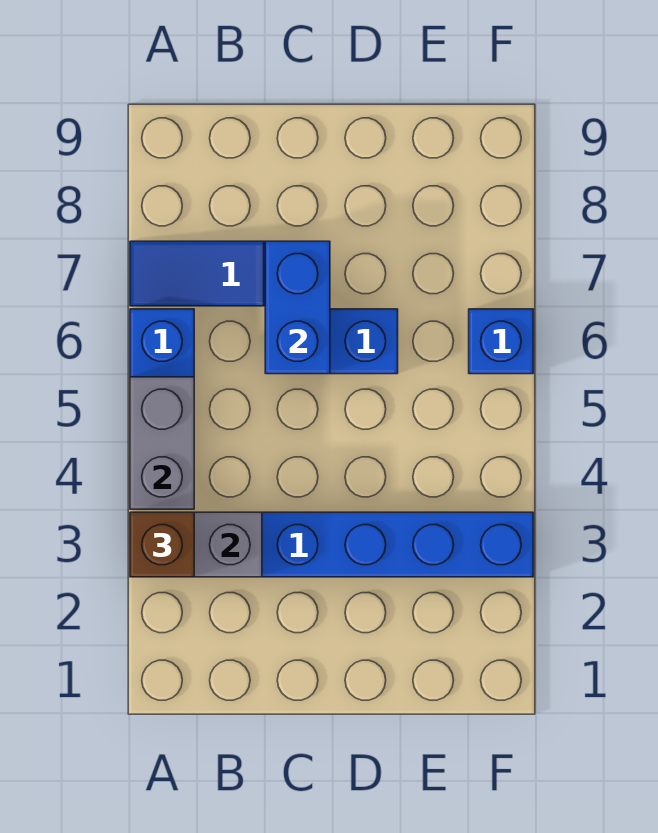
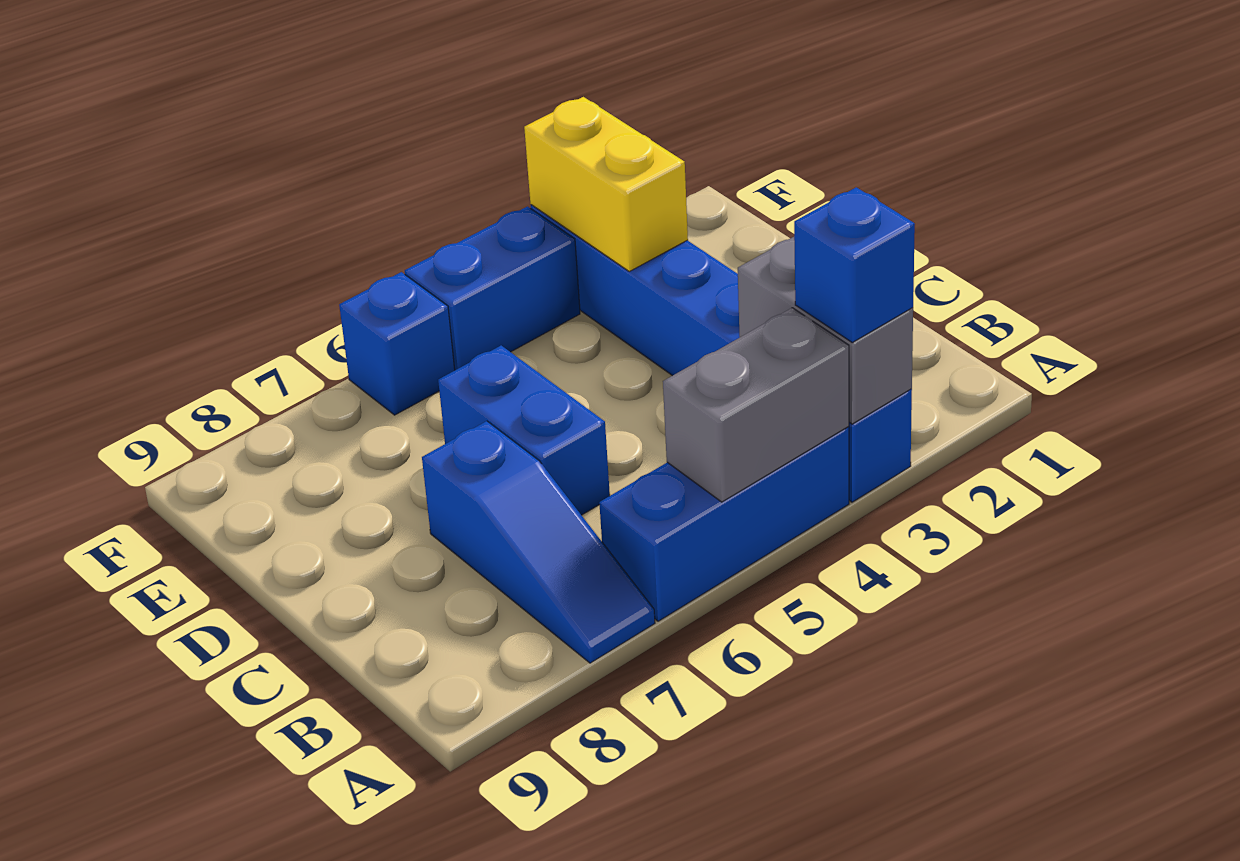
brown 1x1 brick [130,512,194,577] -> blue 1x1 brick [794,187,915,342]
blue 1x2 brick [265,241,330,374] -> blue 1x2 brick moved to [405,207,580,370]
none -> yellow 1x2 brick [524,97,688,271]

